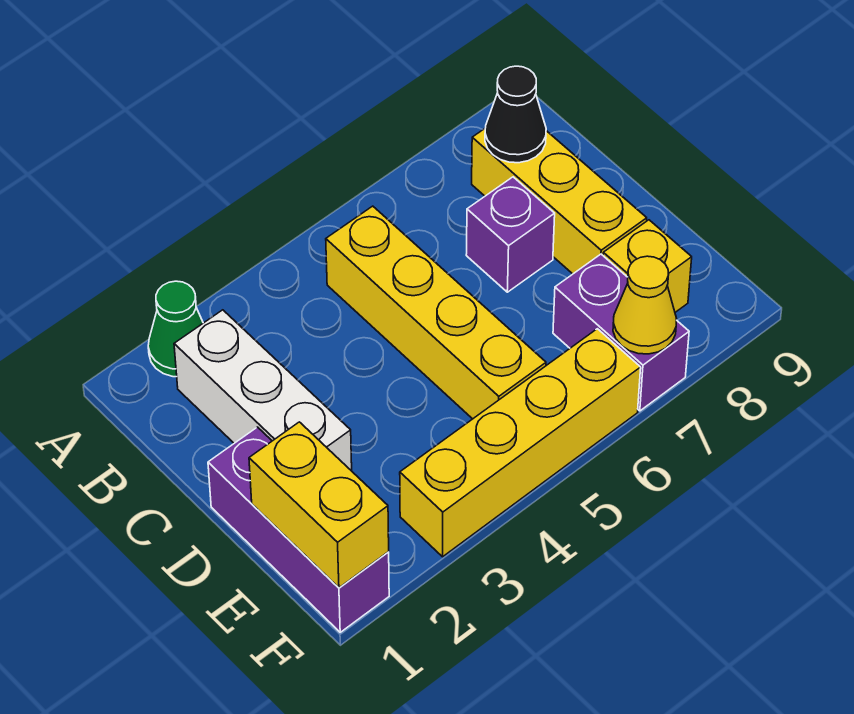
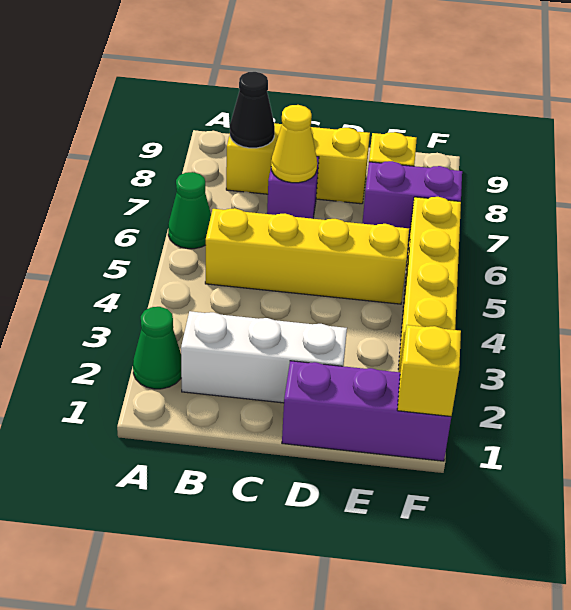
none -> green 1x1 cone [168,172,211,249]
yellow 1x2 brick [249,422,389,588] -> yellow 1x1 brick [397,325,461,416]
yellow 1x1 cone [613,256,677,354] -> yellow 1x1 cone moved to [271,105,317,183]

